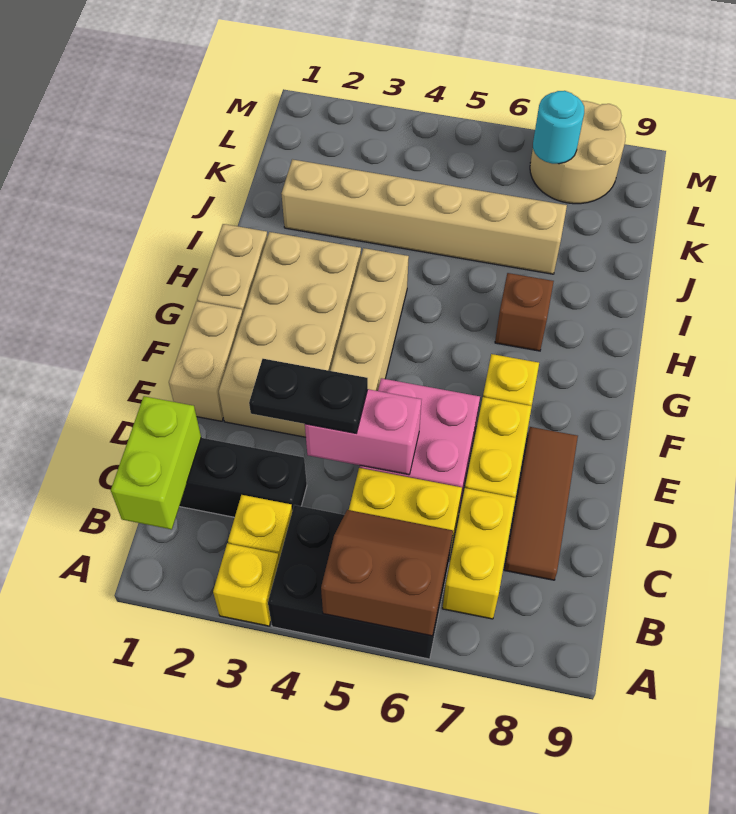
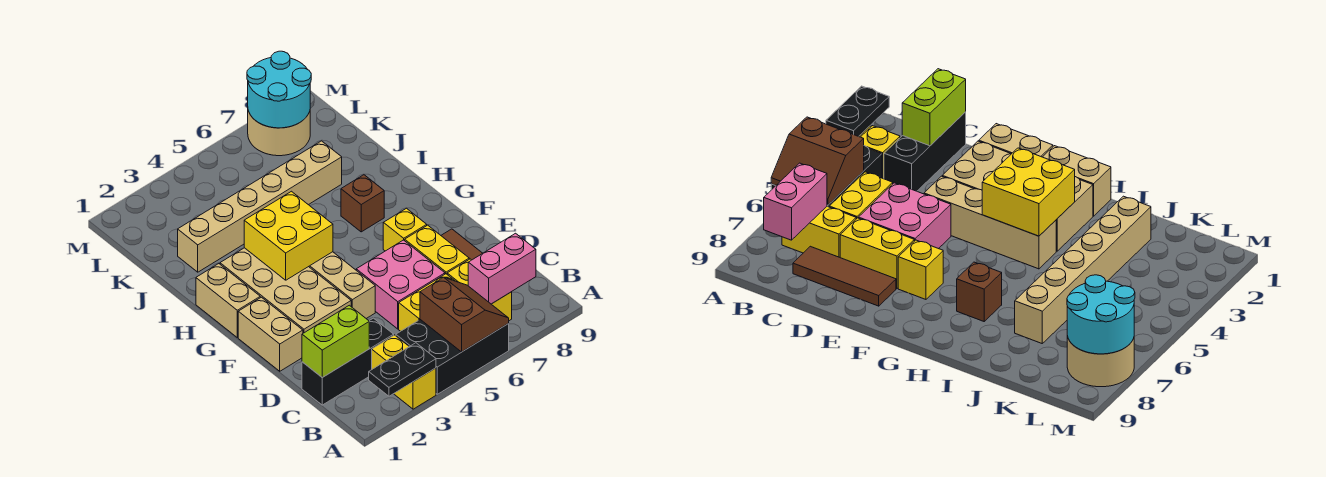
brown 2x2 slope [321,510,453,636] -> brown 2x2 slope turned to [420,277,509,352]
lime 1x2 brick [111,396,201,529] -> lime 1x2 brick turned to [302,305,369,377]
black 1x2 plate [249,359,368,433] -> black 1x2 plate moved to [369,343,436,396]
pink 1x2 brick [305,389,422,475] -> pink 1x2 brick moved to [468,233,536,304]
none -> yellow 2x2 brick [244,191,333,280]
cyan 1x1 round brick [533,91,584,164] -> cyan 2x2 round brick [247,51,311,128]

